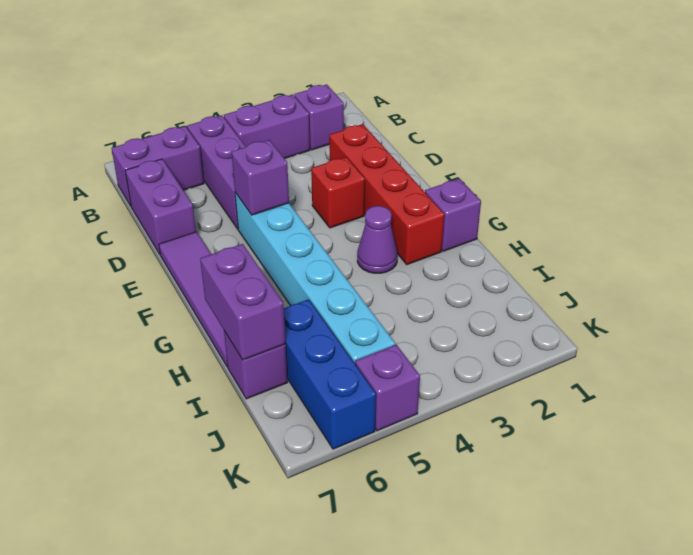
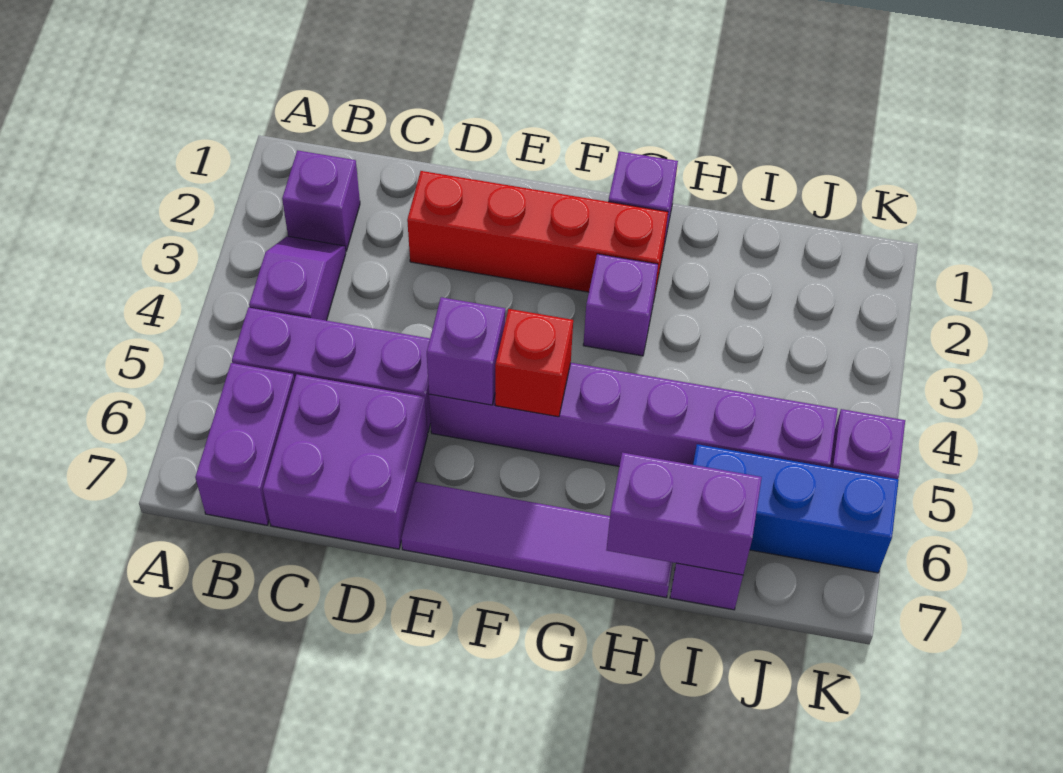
purple 1x2 brick [224,94,310,159] -> purple 1x2 slope [249,236,346,321]
purple 1x2 brick [125,159,196,254] -> purple 2x2 brick [263,374,428,549]
red 1x1 brick [311,157,365,228] -> red 1x1 brick moved to [495,309,573,417]
cyan 1x6 brick [235,193,395,363] -> purple 1x6 brick [429,363,838,467]
purple 1x1 cone [357,206,398,273] -> purple 1x1 brick [583,254,658,356]

